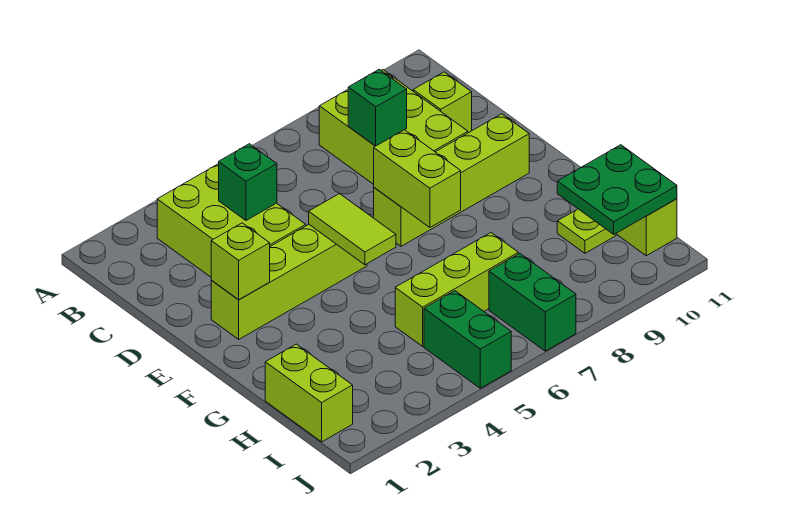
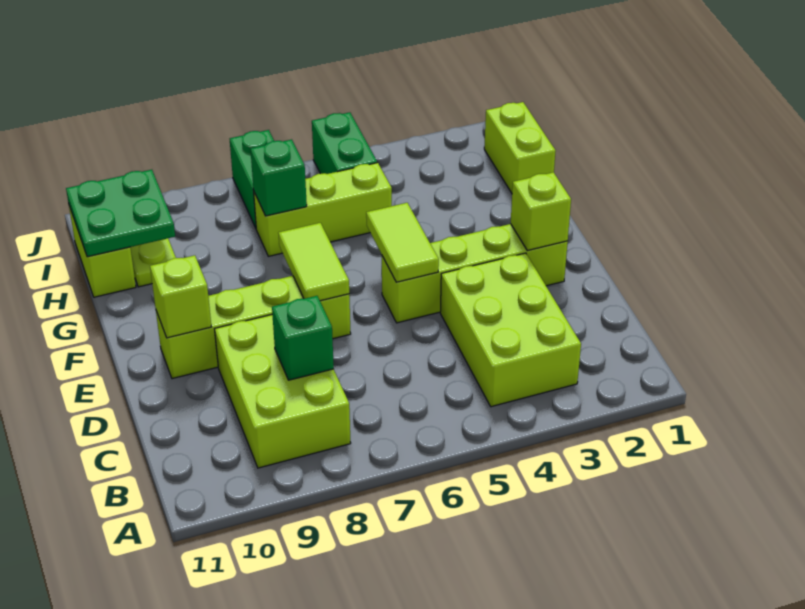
green 1x1 brick [219,144,277,220] -> green 1x1 brick moved to [250,139,307,216]
lime 1x1 brick [413,72,472,133] -> lime 1x1 brick moved to [150,255,211,338]
lime 1x2 brick [374,130,461,227] -> lime 1x2 tile [278,223,349,301]

